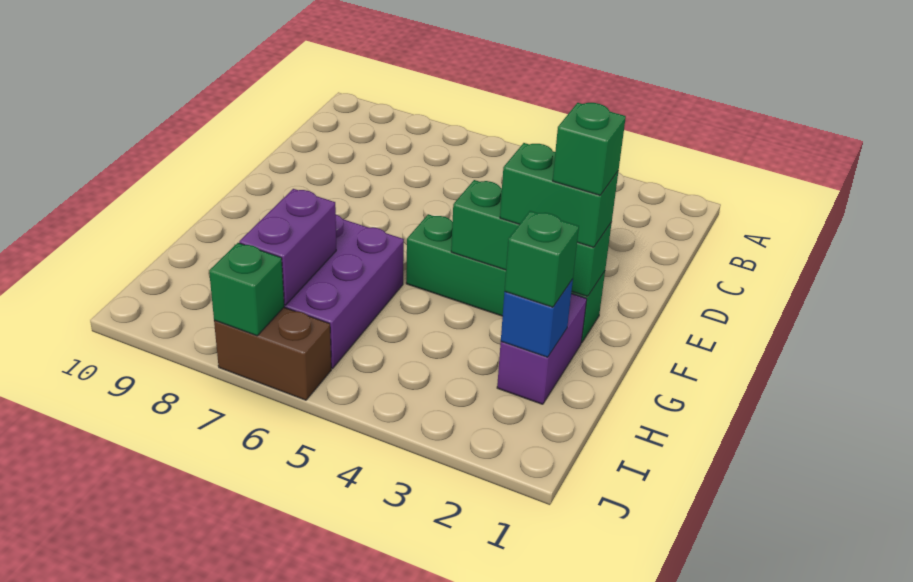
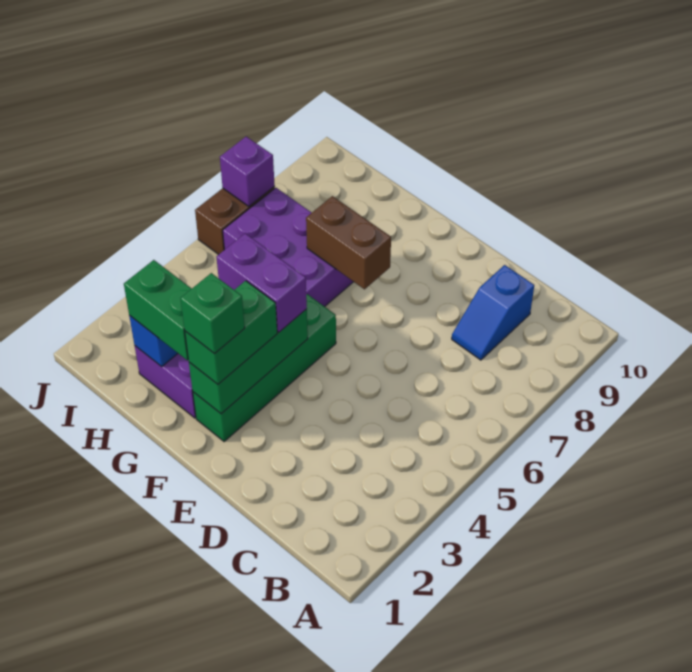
none -> blue 1x2 slope [452,265,534,360]
none -> brown 1x2 brick [306,196,391,289]
green 1x1 brick [505,211,579,307] -> green 1x2 brick [124,260,192,360]
purple 1x2 brick [239,189,336,305] -> purple 1x2 brick moved to [217,233,307,332]
green 1x1 brick [209,243,284,336] -> purple 1x1 brick [220,137,275,206]

